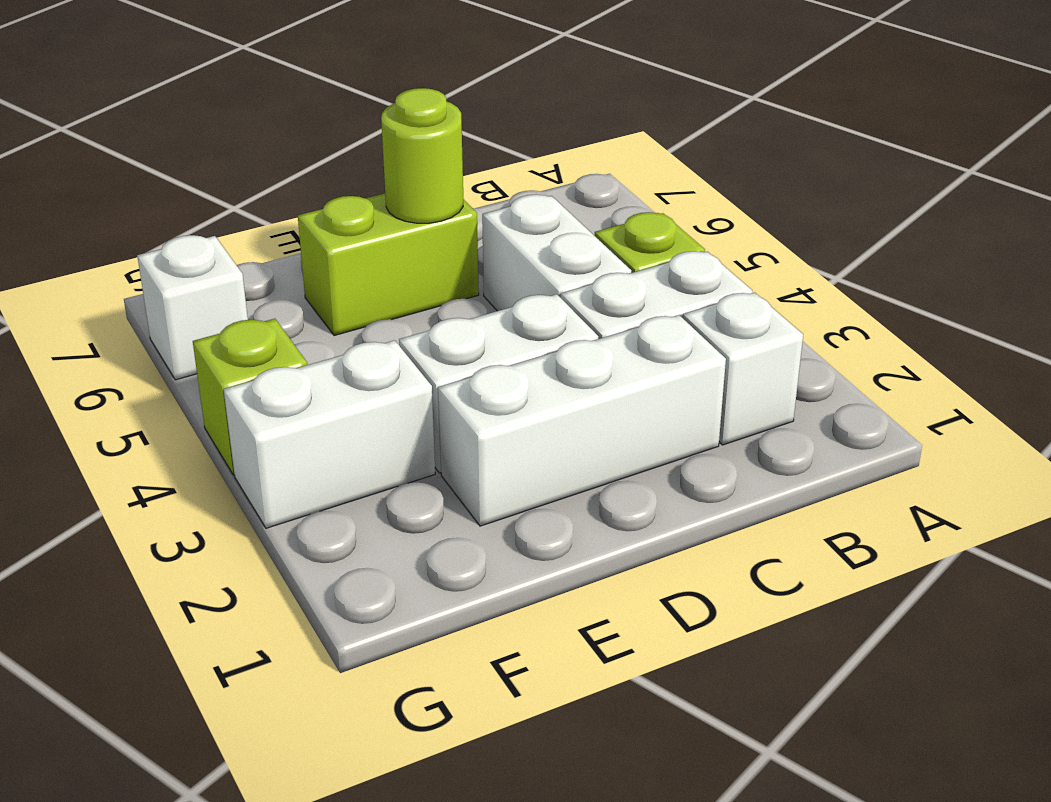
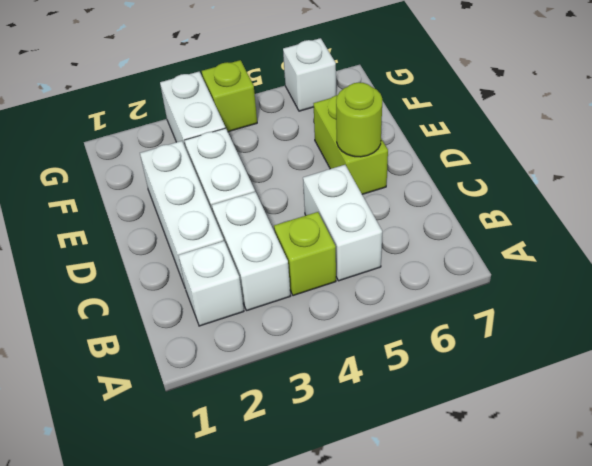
white 1x2 brick [482,194,631,311] -> white 1x2 brick turned to [303,165,382,281]

